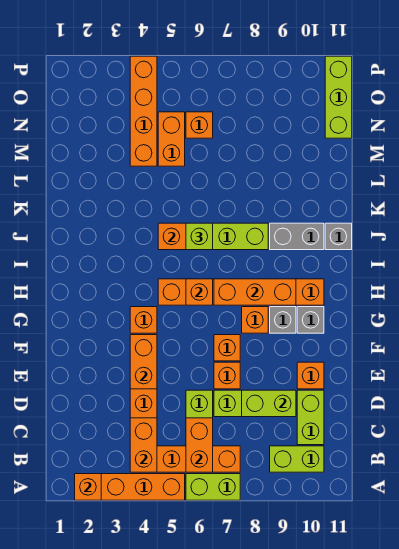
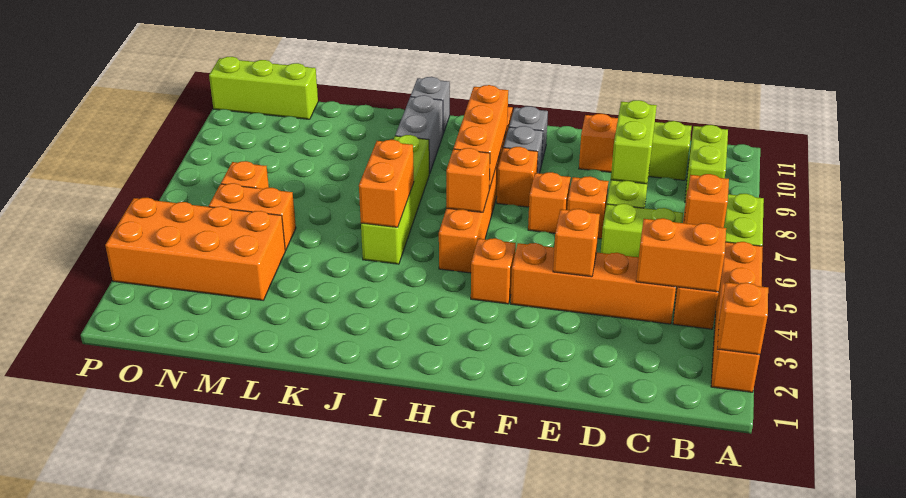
orange 1x2 brick [186,418,213,472] -> orange 1x1 brick [684,174,729,228]
orange 1x2 brick [130,335,157,389] -> orange 1x1 brick [553,209,600,277]
lime 1x1 brick [186,223,213,250] -> none
orange 1x4 brick [130,56,157,166] -> orange 2x4 brick [105,198,285,300]

